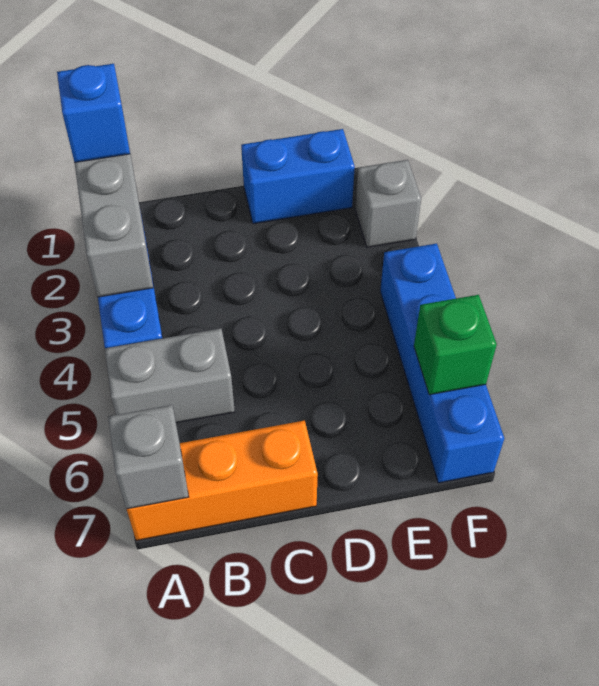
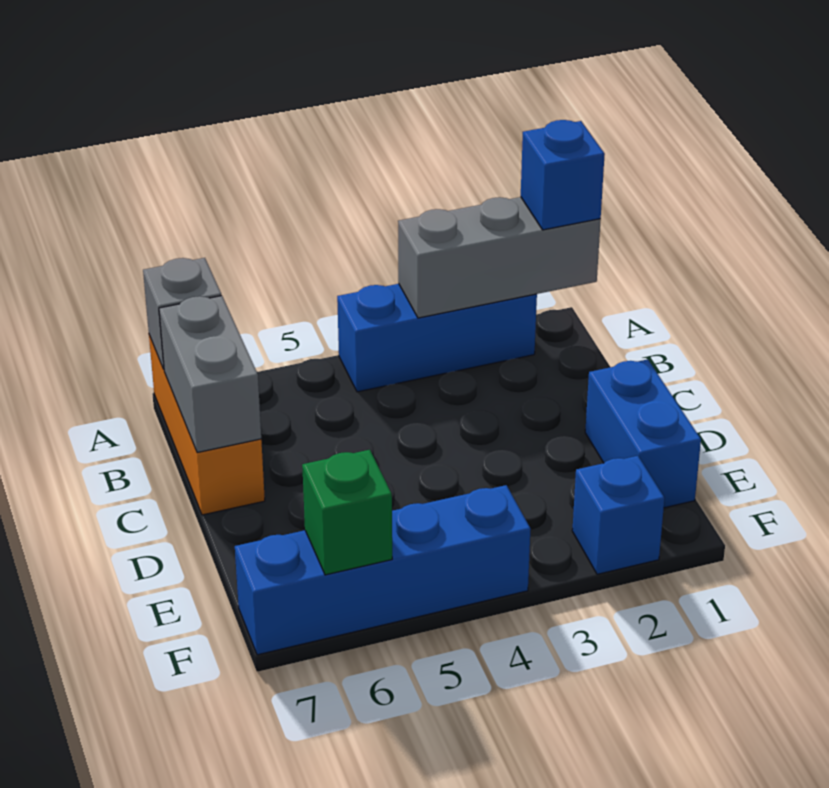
grey 1x2 brick [105,329,235,423] -> grey 1x2 brick moved to [159,296,261,453]
grey 1x1 brick [355,160,421,247] -> blue 1x1 brick [572,456,664,574]

